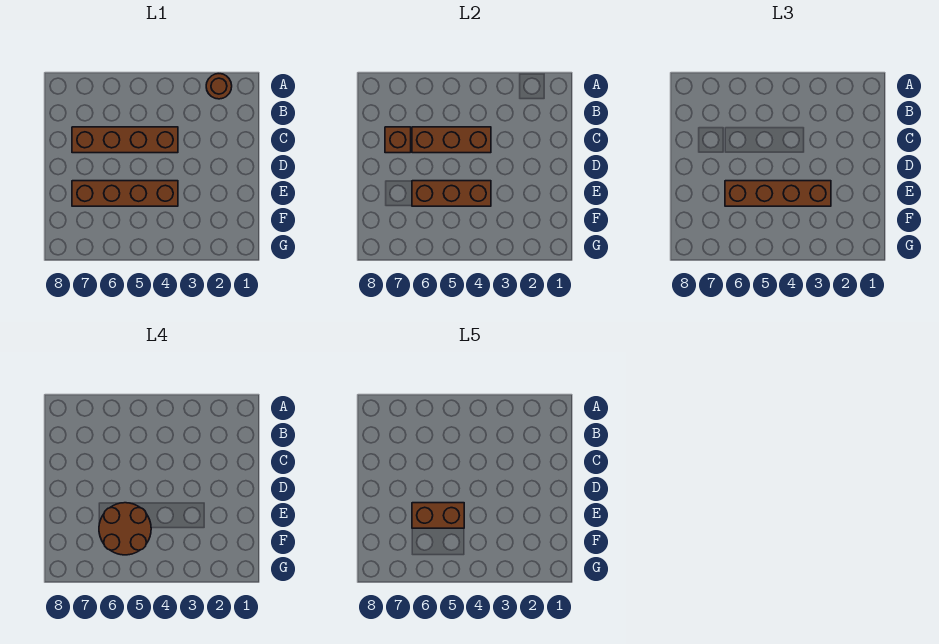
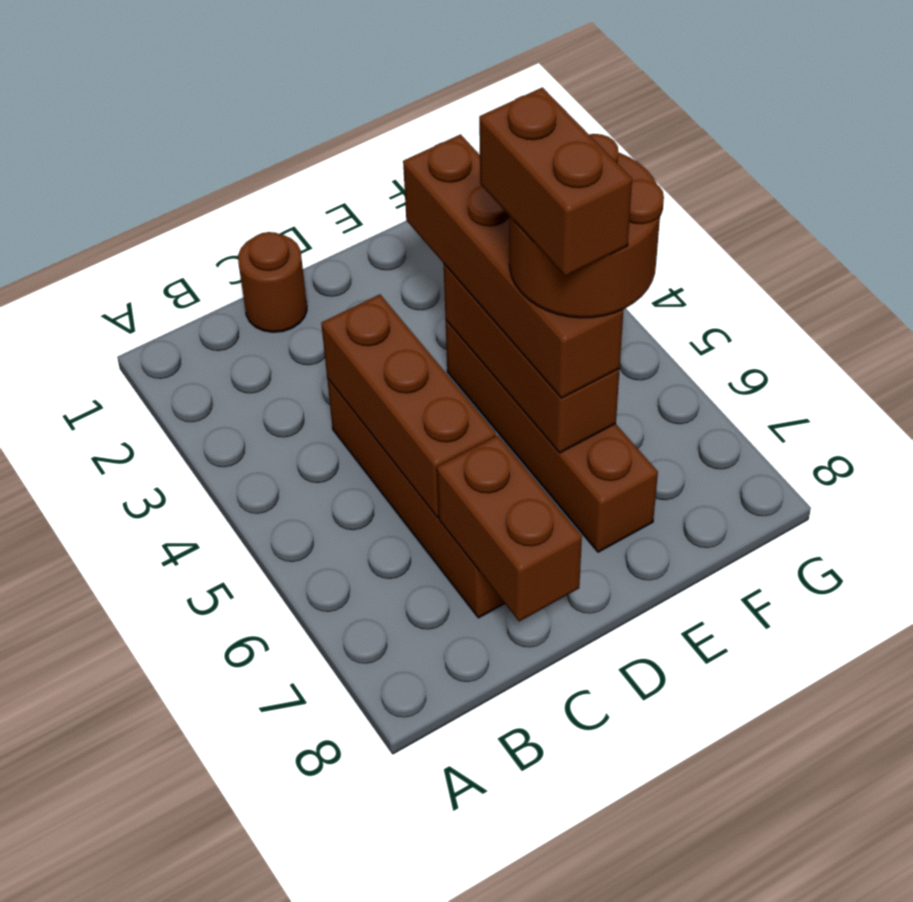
brown 1x1 round brick [206,74,232,99] -> brown 1x1 round brick moved to [238,232,307,332]
brown 1x1 brick [385,127,411,153] -> brown 1x2 brick [437,435,582,621]

